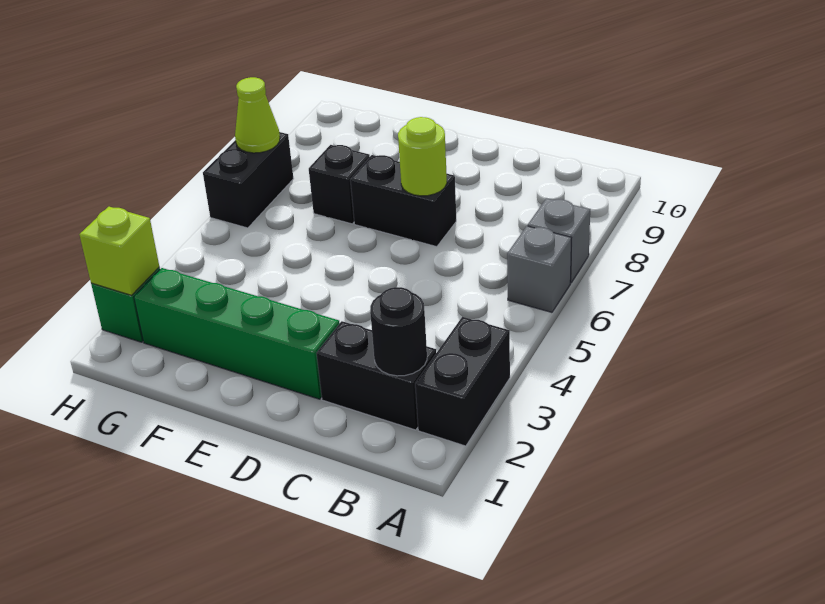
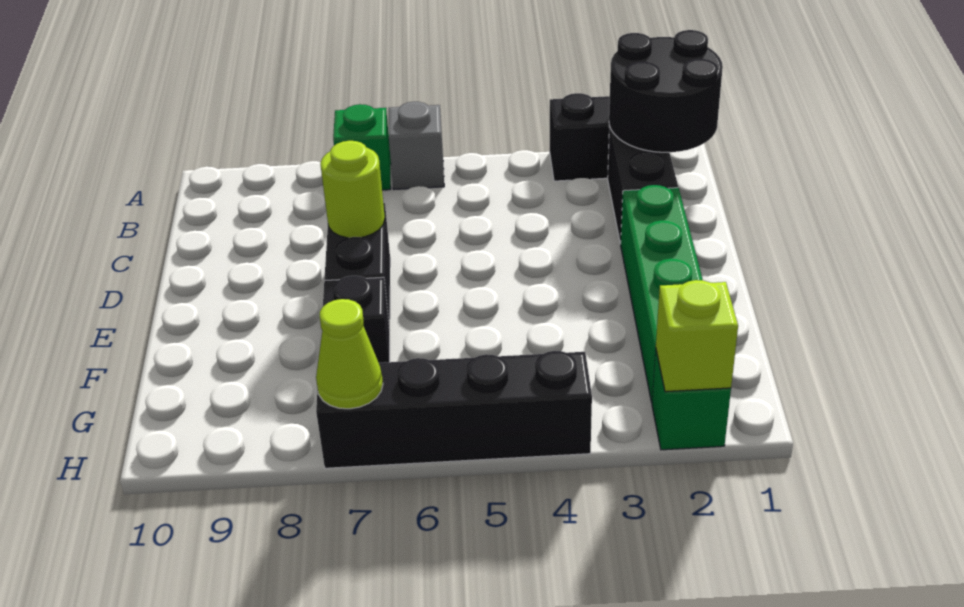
grey 1x1 brick [528,198,590,283] -> green 1x1 brick [333,104,391,190]
black 1x1 round brick [370,287,427,376] -> black 2x2 round brick [609,30,723,152]
black 1x2 brick [203,132,294,228] -> black 1x4 brick [316,351,592,468]

